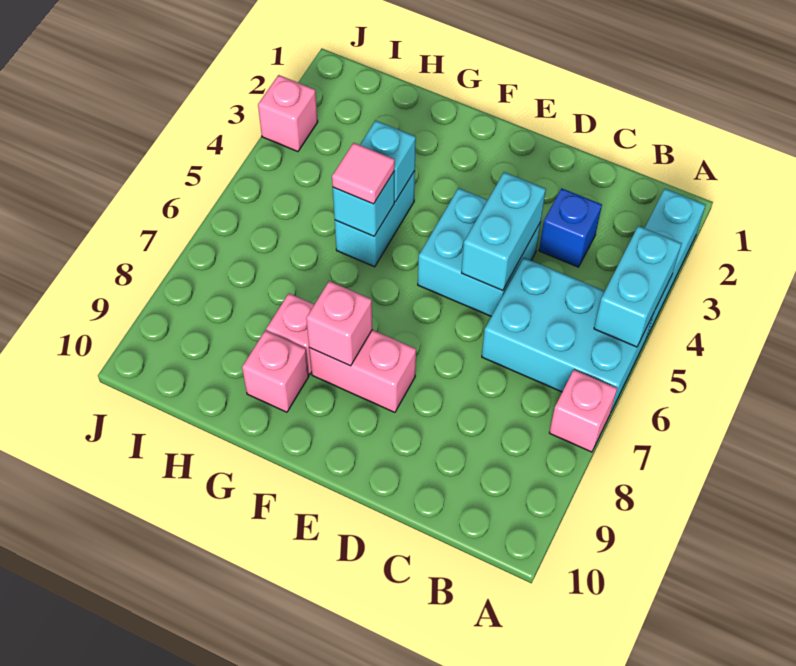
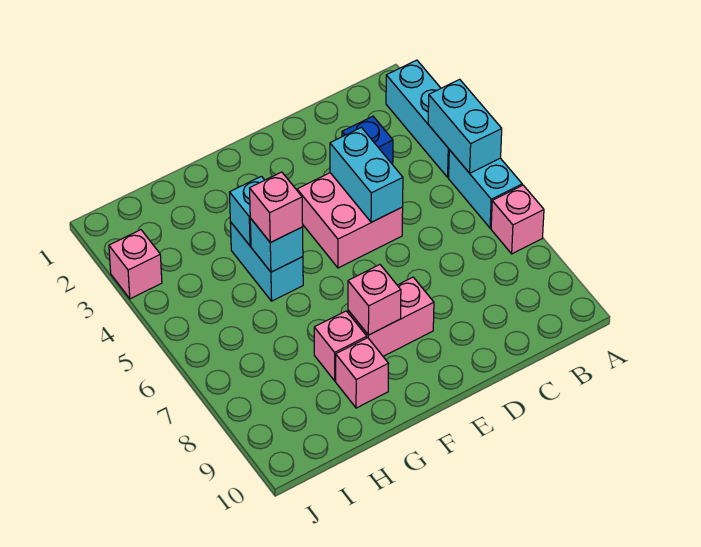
cyan 2x3 brick [482,258,654,411] -> cyan 1x2 brick [449,150,522,228]
cyan 2x2 brick [418,188,541,317] -> pink 2x2 brick [297,173,403,268]
pink 1x1 tile [332,143,395,204] -> pink 1x1 brick [250,172,303,243]

